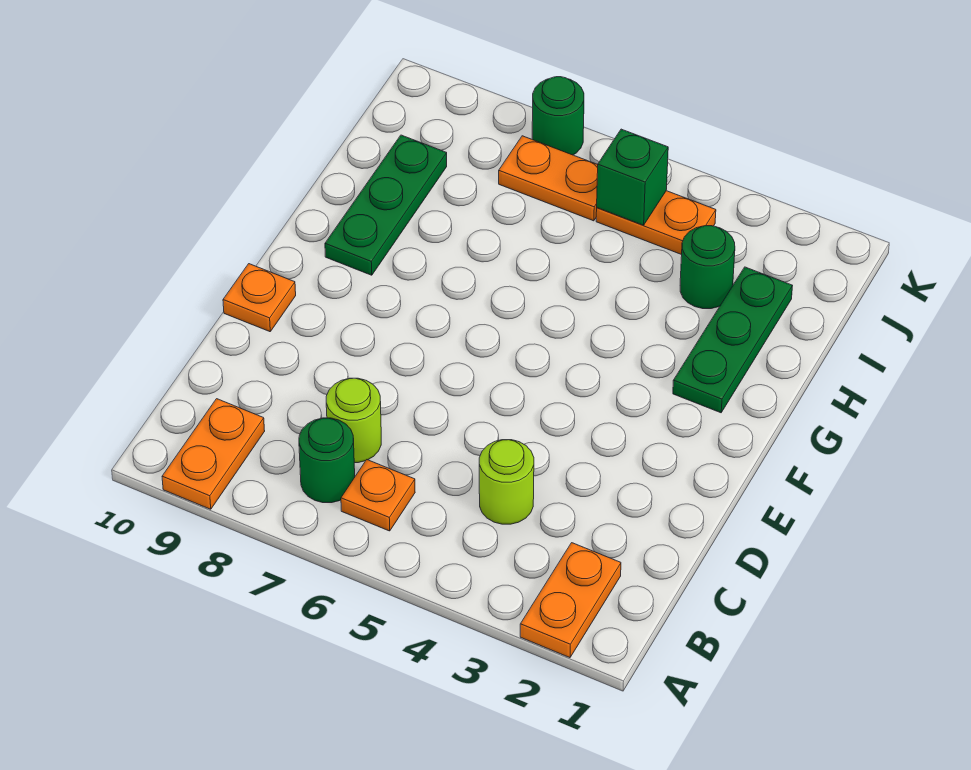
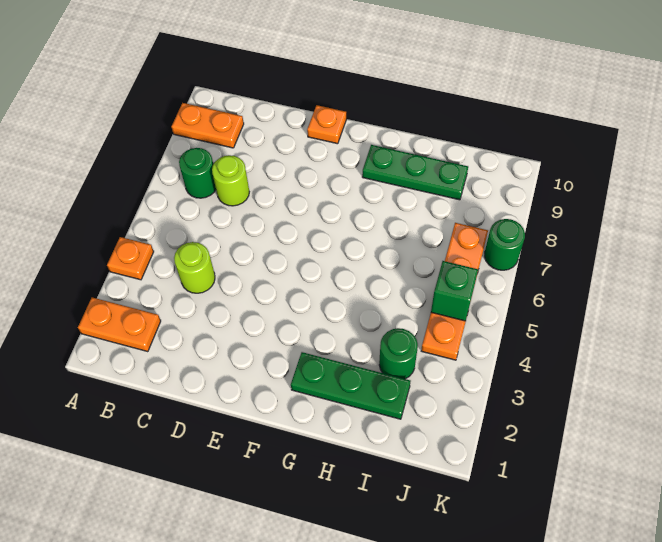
orange 1x1 plate [341,460,415,531] -> orange 1x1 plate moved to [107,237,154,280]

